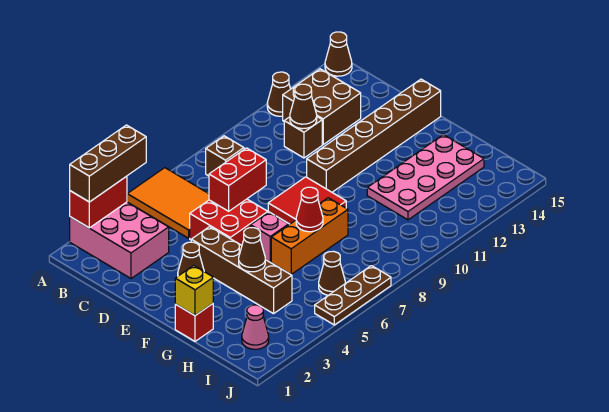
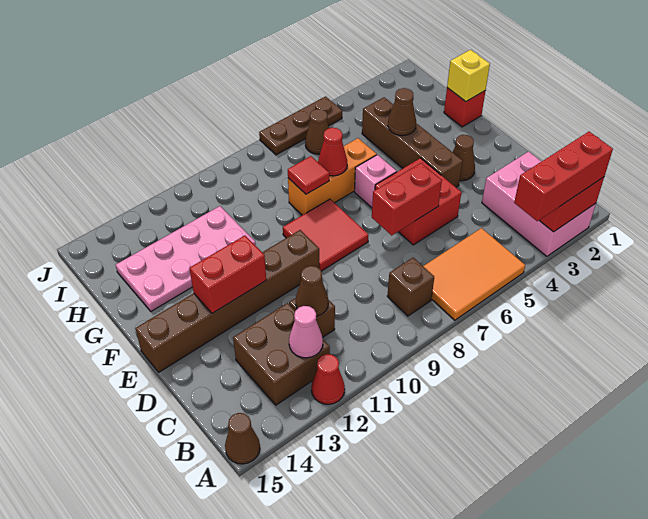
brown 1x3 brick [70,125,146,202] -> red 1x3 brick [514,132,613,221]
orange 2x3 tile [127,168,209,238] -> orange 2x3 tile turned to [423,228,525,320]
brown 1x1 cone [267,72,290,116] -> red 1x1 cone [311,354,345,404]
none -> red 1x2 brick [190,236,266,313]
none -> red 1x1 tile [288,156,329,194]
pink 1x1 cone [242,305,269,349] -> pink 1x1 cone moved to [289,306,323,358]

